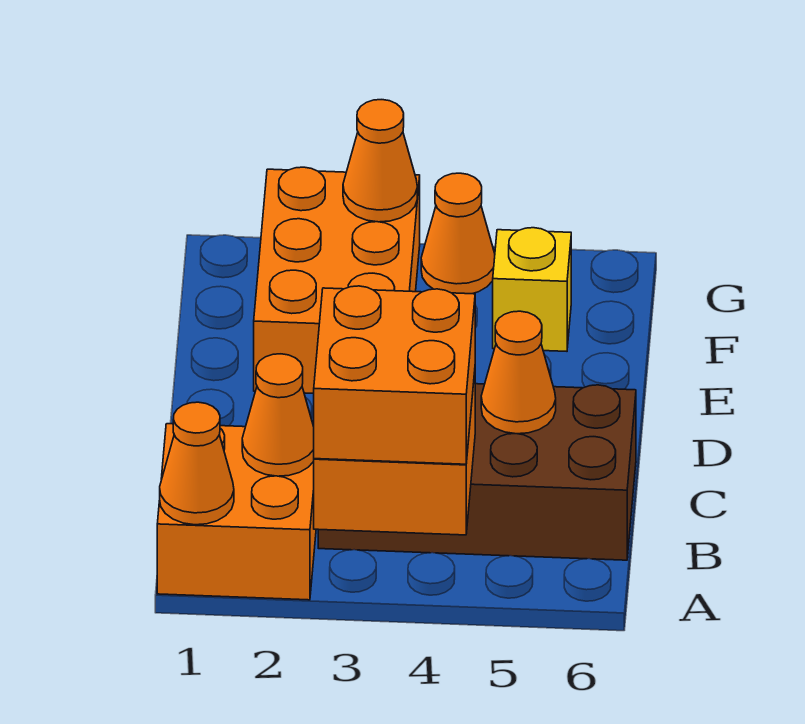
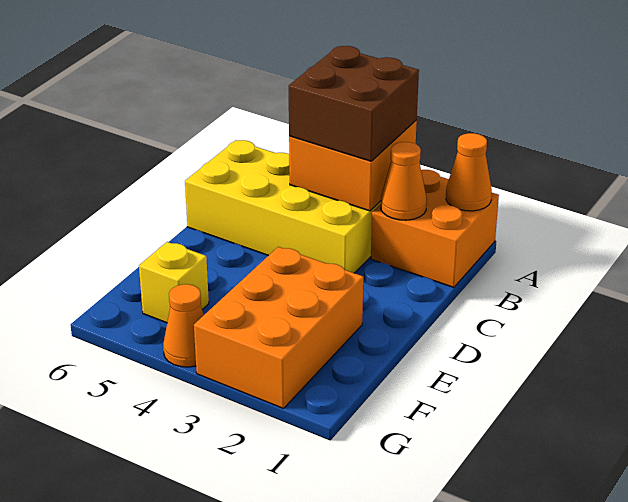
orange 2x2 brick [314,286,475,464] -> brown 2x2 brick [289,46,419,161]
brown 2x4 brick [318,384,636,560] -> yellow 2x4 brick [185,140,381,273]
orange 1x1 cone [481,311,556,434] -> none
orange 1x1 cone [343,100,417,222] -> none

